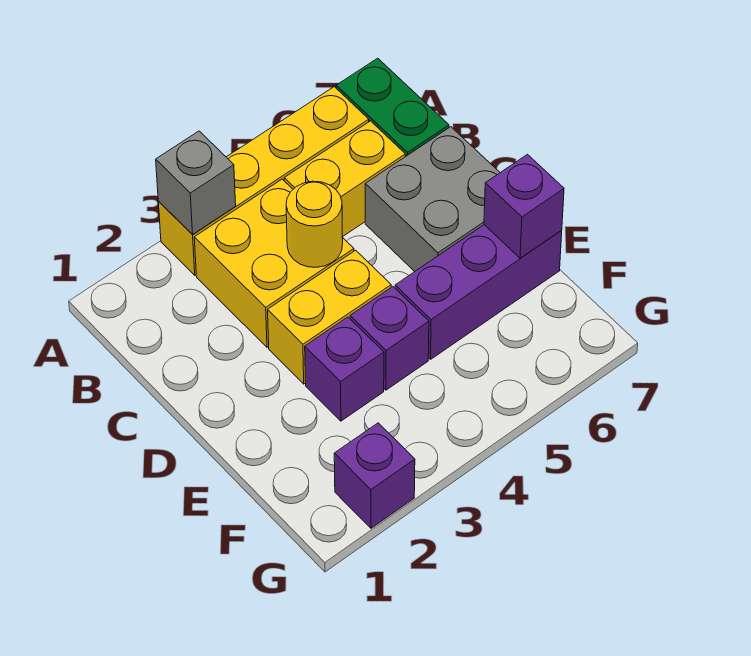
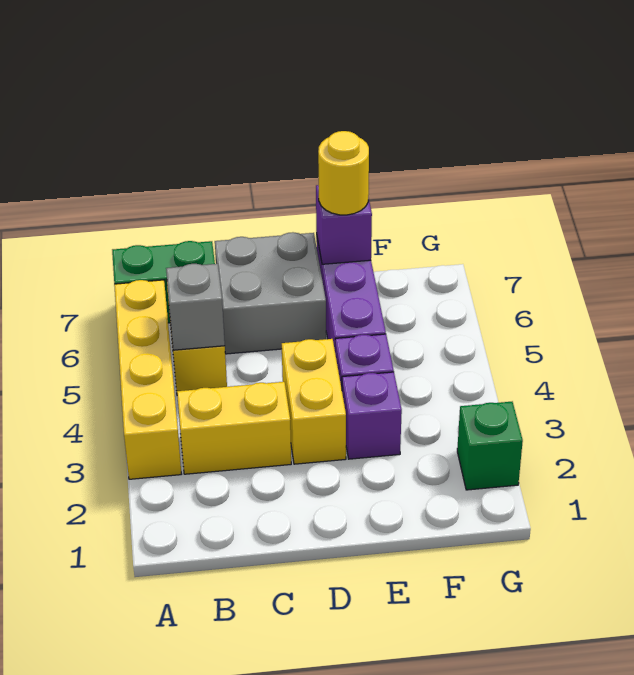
grey 1x1 brick [156,131,236,235] -> grey 1x1 brick moved to [166,264,225,350]
yellow 2x2 brick [194,179,354,347] -> yellow 1x2 brick [177,382,291,474]
yellow 1x1 round brick [286,181,343,267] -> yellow 1x1 round brick moved to [318,131,369,215]
purple 1x1 brick [334,423,415,528] -> green 1x1 brick [457,402,523,490]

